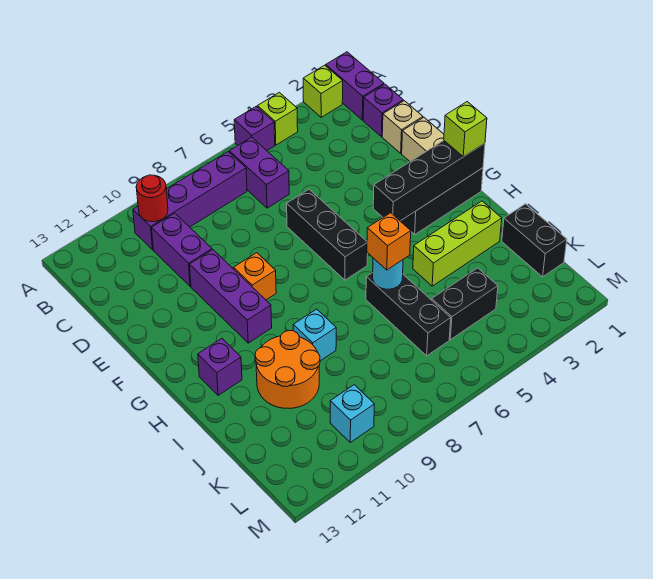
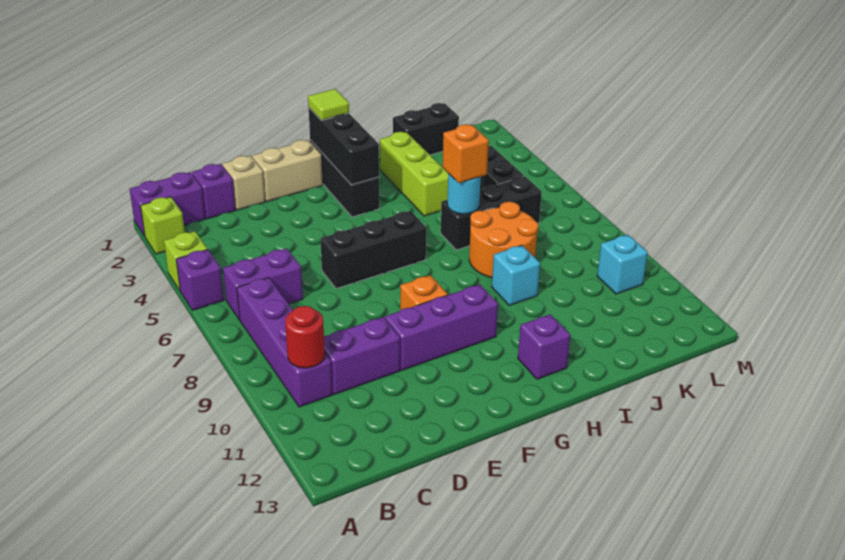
black 1x4 brick [373,141,485,221] -> black 1x3 brick [309,108,379,185]
lime 1x1 brick [444,102,487,157] -> lime 1x1 tile [308,89,349,120]
orange 2x2 round brick [255,331,320,409] -> orange 2x2 round brick moved to [469,202,538,278]

